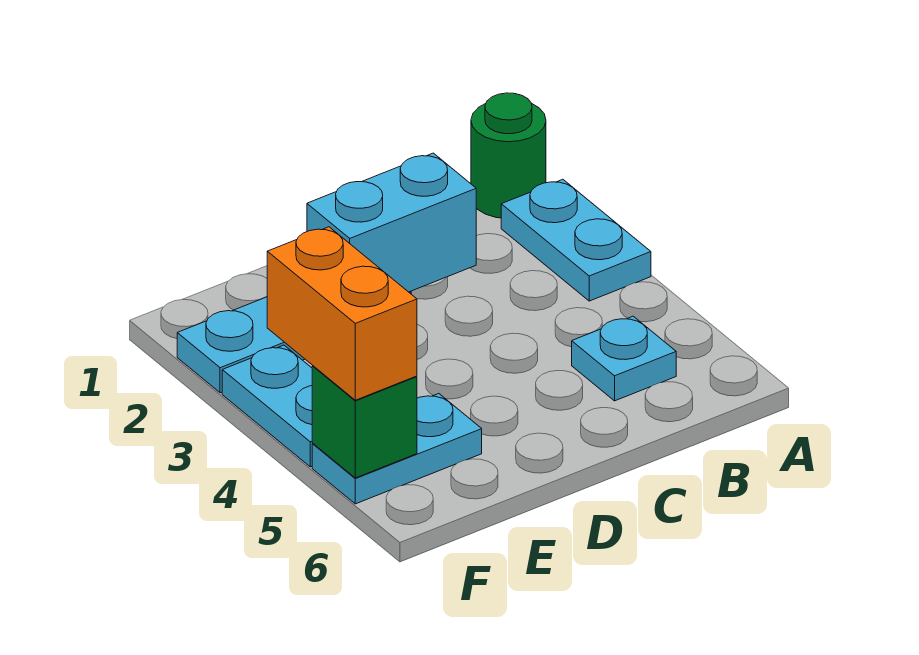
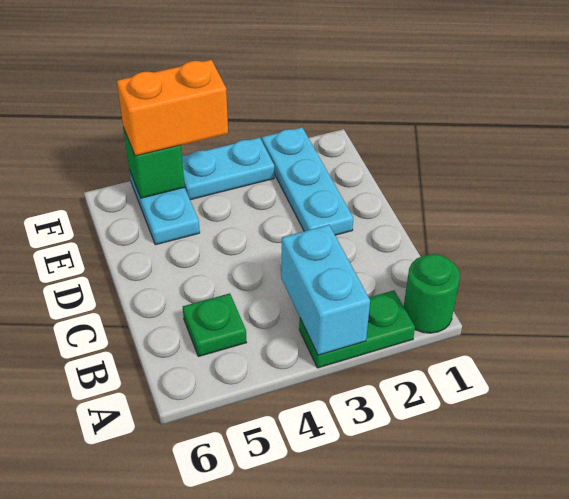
cyan 1x2 plate [501,179,651,301] -> green 1x2 plate [299,290,415,368]
cyan 1x1 plate [572,316,676,401] -> green 1x1 plate [183,293,247,357]
cyan 1x2 brick [307,153,476,292] -> cyan 1x2 brick moved to [281,225,370,355]

